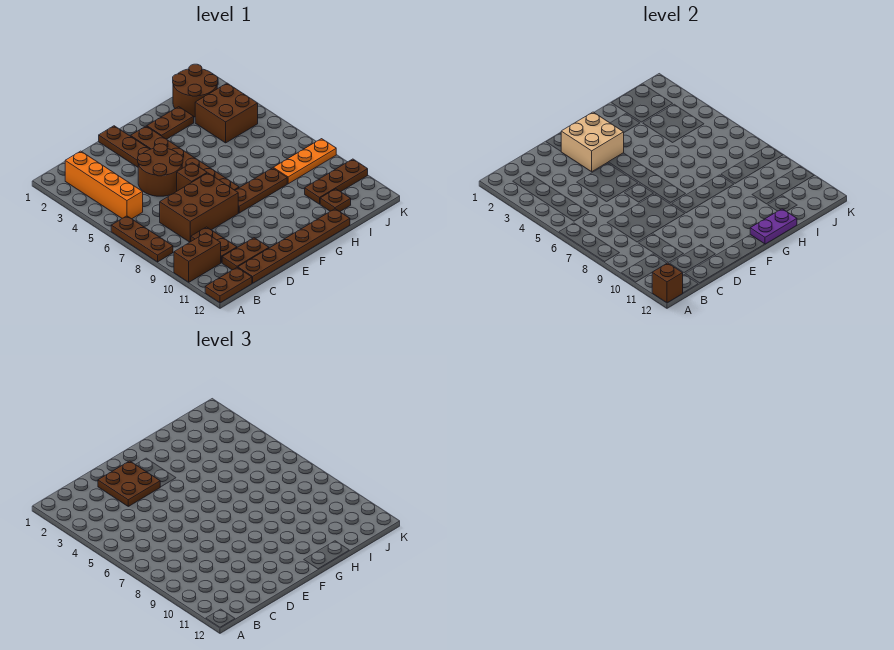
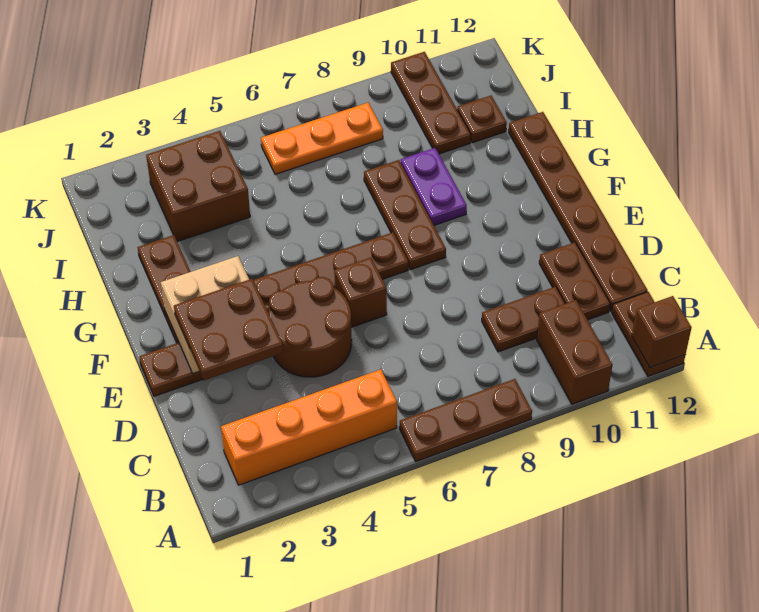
brown 2x3 brick [160,173,238,242] -> none
purple 1x2 plate [750,209,797,244] -> purple 1x2 plate moved to [401,148,467,225]
brown 2x2 round brick [173,64,218,117] -> none
orange 1x3 plate [274,139,336,184] -> orange 1x3 plate turned to [261,103,383,174]

